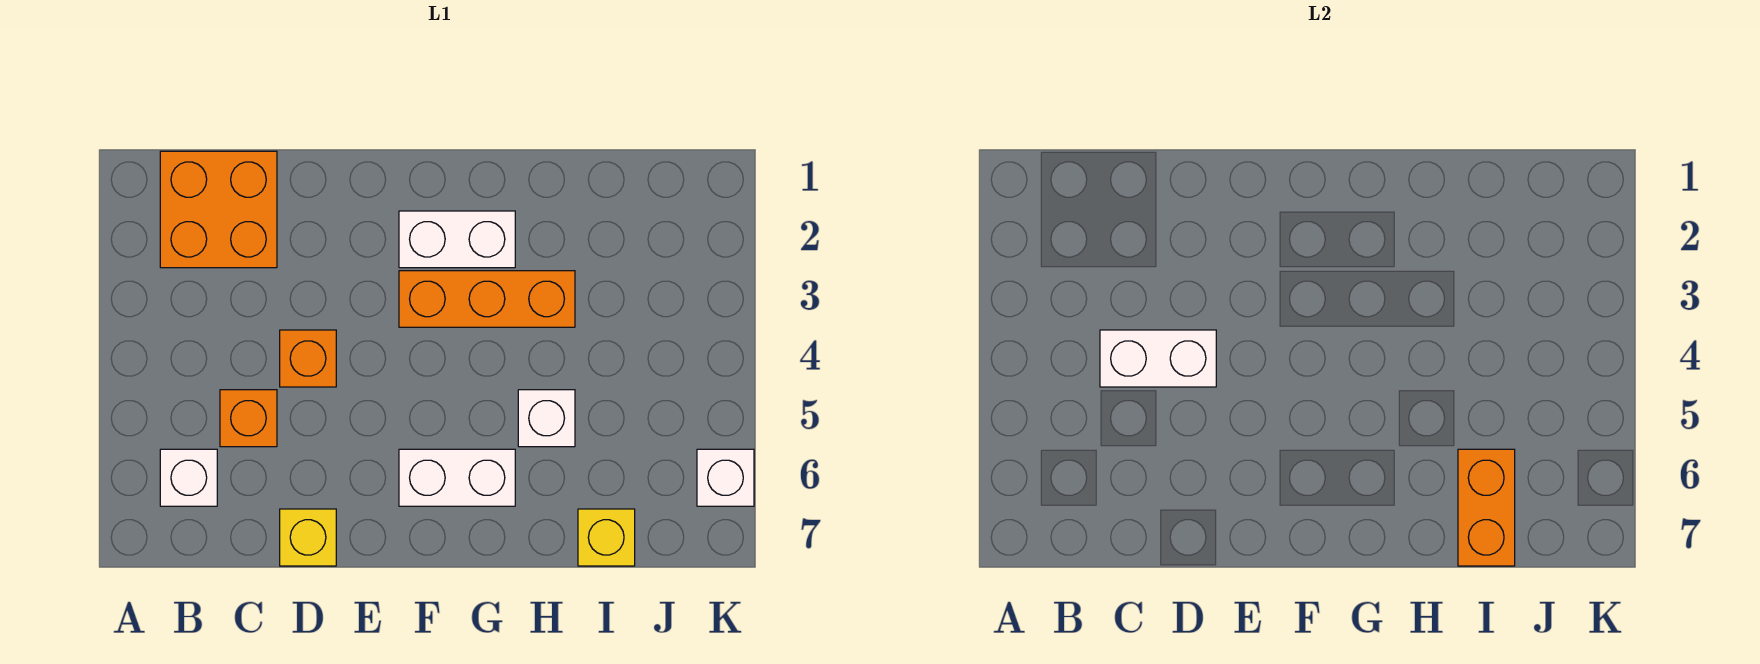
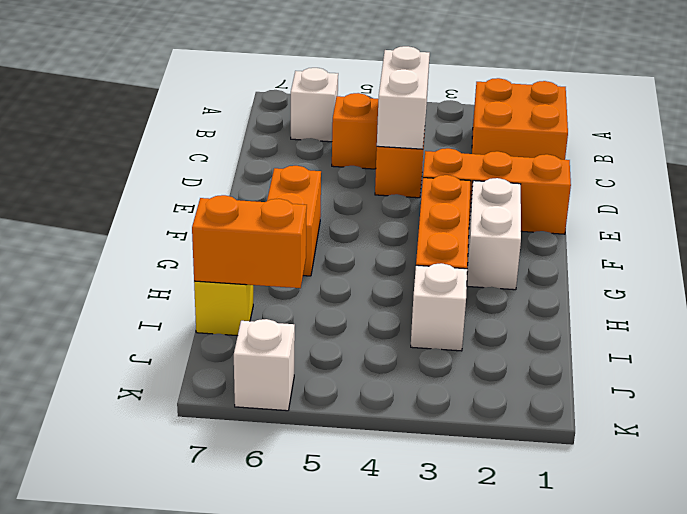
yellow 1x1 brick [280,509,336,566] -> none
none -> orange 1x3 brick [423,148,571,234]
white 1x2 brick [399,449,515,506] -> orange 1x2 brick [267,166,321,276]
white 1x1 brick [518,390,575,447] -> white 1x1 brick moved to [411,263,467,351]

